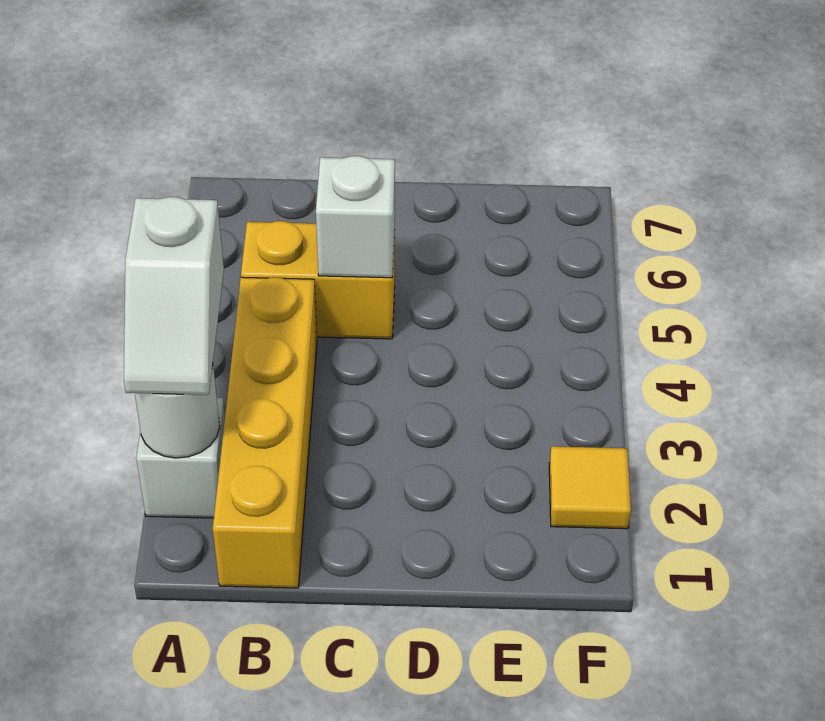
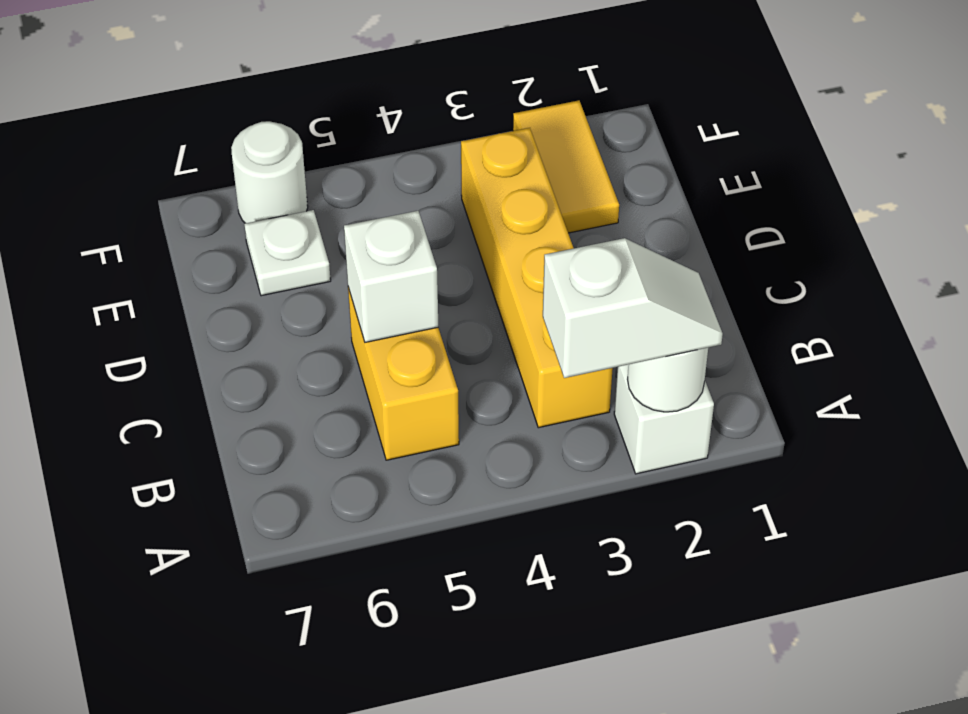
yellow 1x4 brick [213,277,317,588] -> yellow 1x4 brick turned to [461,128,613,428]
none -> white 1x1 plate [244,210,331,296]
yellow 1x1 tile [549,446,631,529] -> yellow 1x2 tile [513,100,619,233]
none -> white 1x1 round brick [231,121,308,223]

